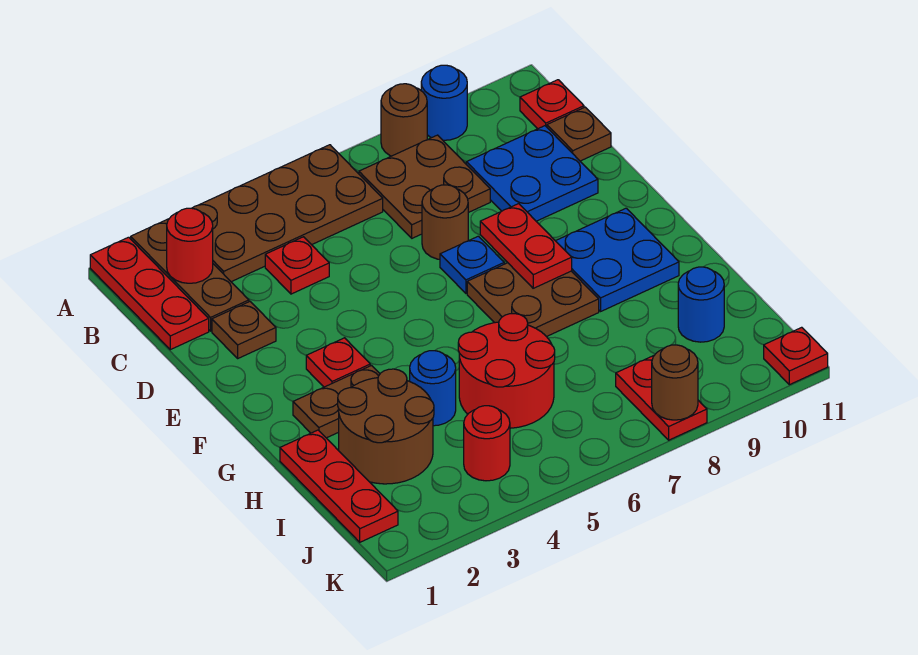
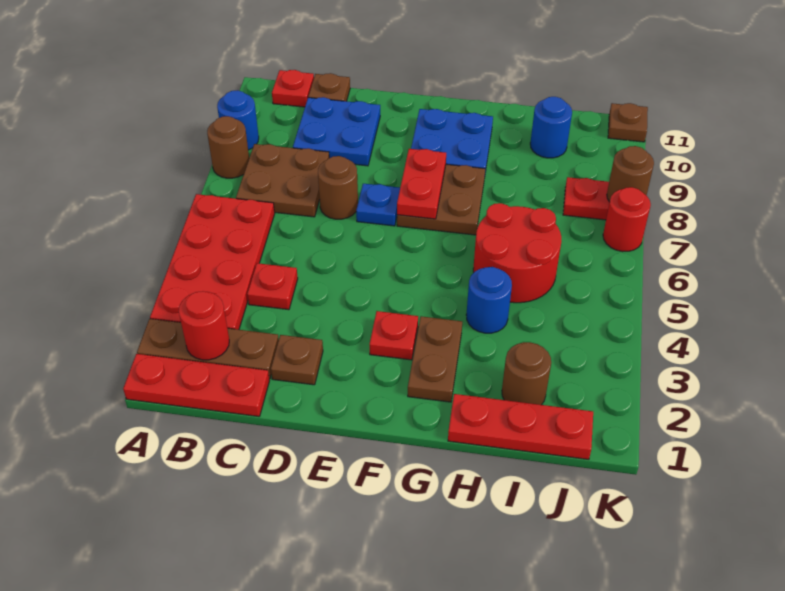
brown 2x4 plate [192,145,383,282] -> red 2x4 plate [150,194,275,330]
red 1x2 plate [480,204,572,288] -> red 1x2 plate turned to [397,149,446,219]
brown 2x2 round brick [338,369,434,484] -> brown 1x1 round brick [502,342,551,405]
red 1x1 round brick [464,406,510,481] -> red 1x1 round brick moved to [603,187,651,252]
red 1x1 plate [764,327,828,385] -> brown 1x1 plate [608,103,648,142]

